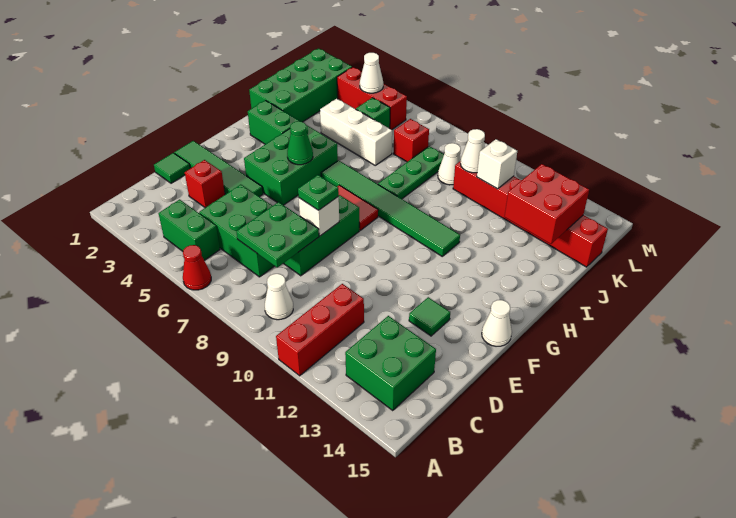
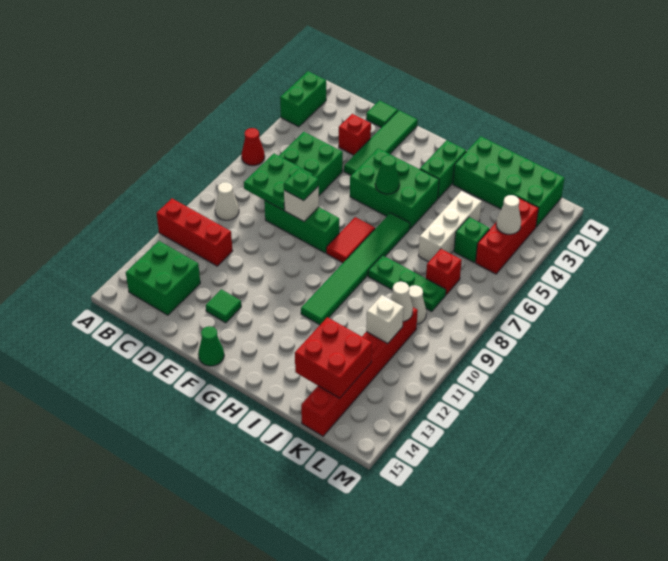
green 1x2 brick [158,199,220,260] -> green 1x2 brick moved to [280,71,326,127]
white 1x1 cone [482,300,512,346] -> green 1x1 cone [198,326,224,366]

